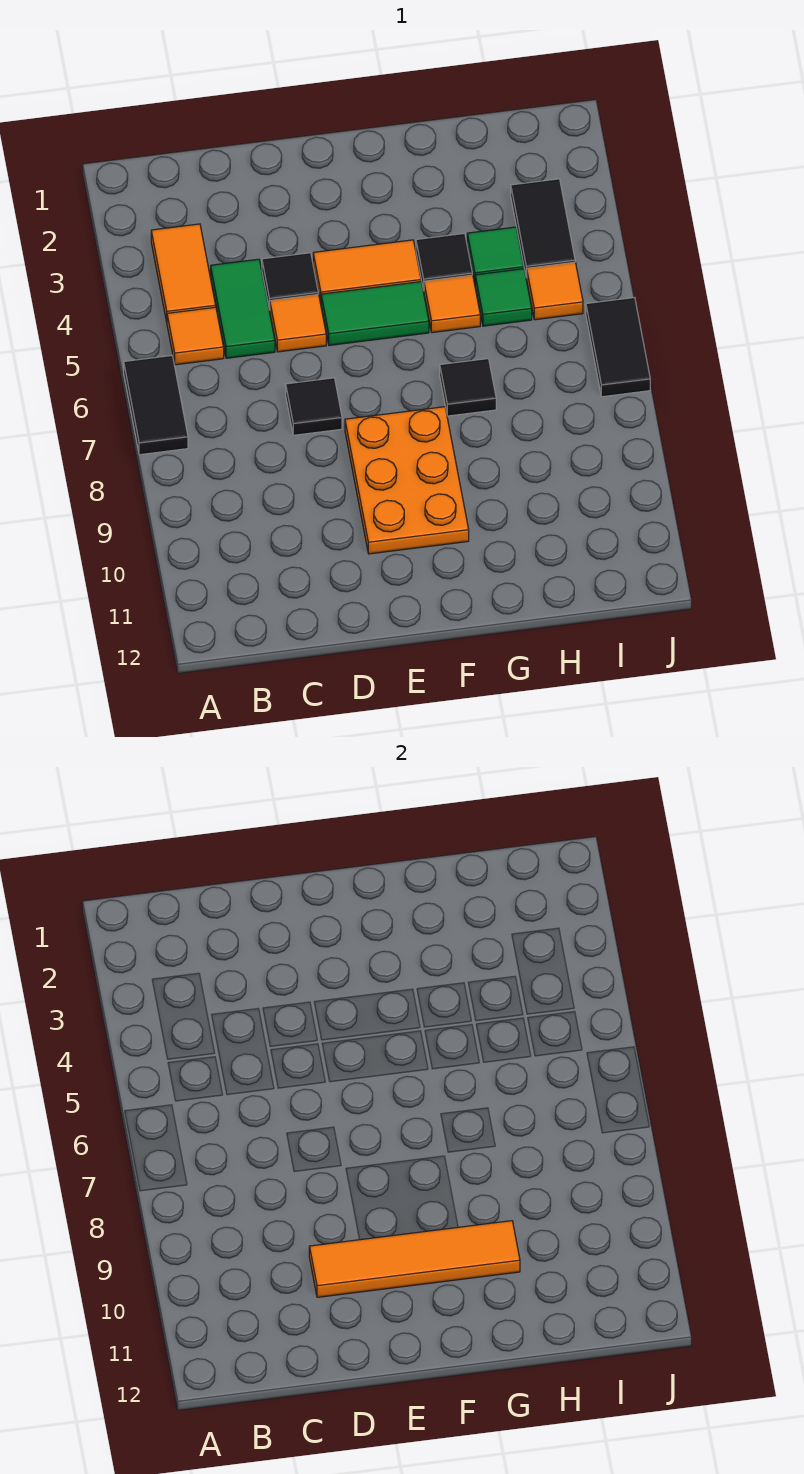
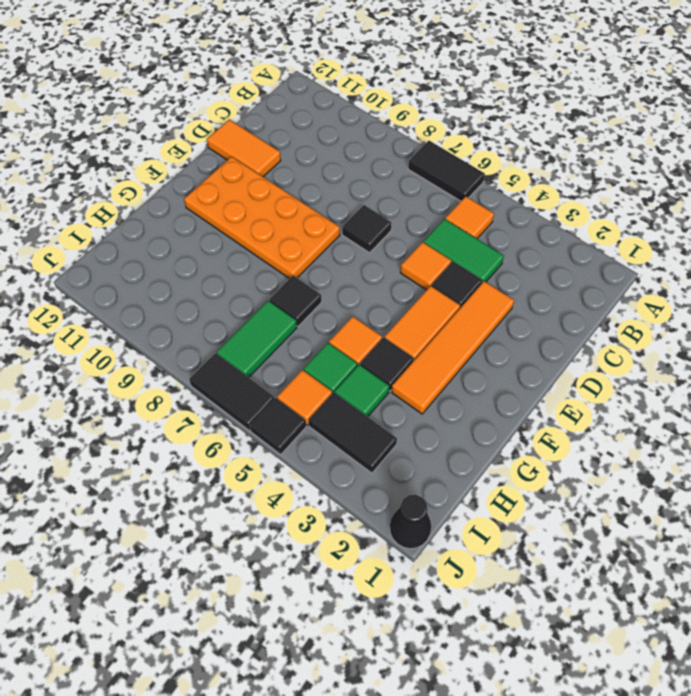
orange 1x2 tile [151,224,216,322] -> orange 1x2 tile moved to [207,120,281,177]
orange 1x4 tile [309,1221,520,1297] -> orange 1x4 tile moved to [392,281,514,414]
green 1x2 tile [321,282,429,345] -> green 1x2 tile moved to [217,301,297,378]
orange 2x3 plate [345,407,469,554] -> orange 2x4 plate [184,157,340,279]
none -> black 1x1 cone [390,495,431,549]
none -> black 1x1 tile [250,398,306,455]

